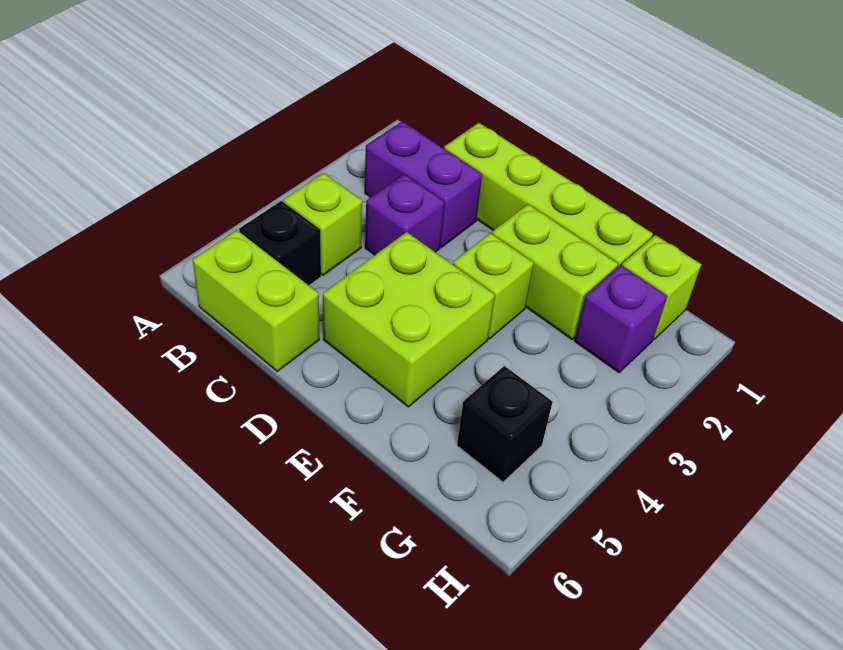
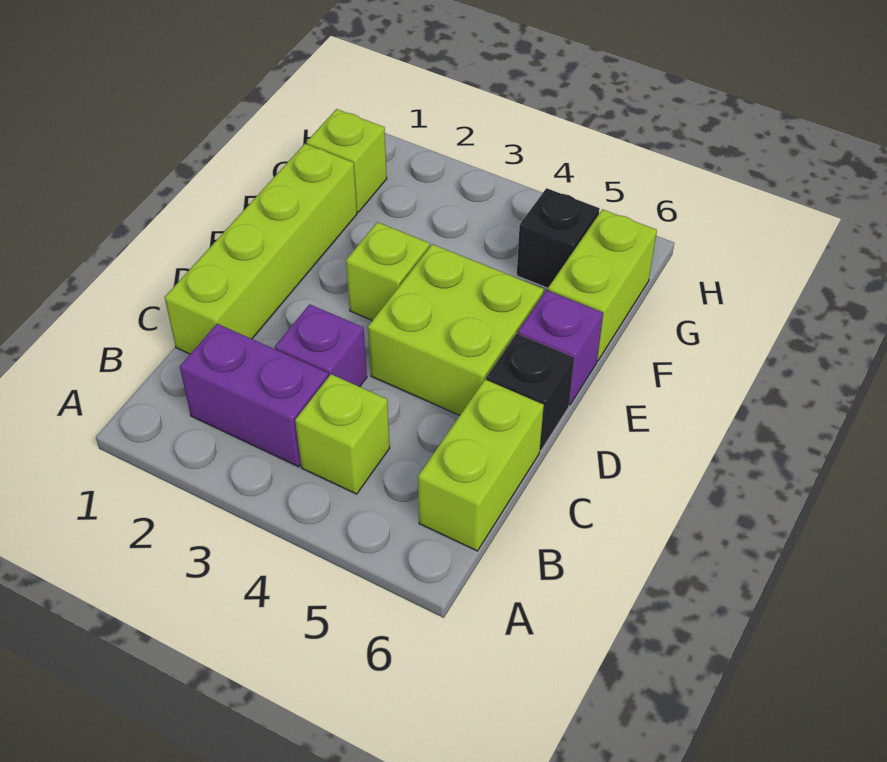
purple 1x2 brick [365,121,482,247] -> purple 1x2 brick turned to [180,324,328,467]
black 1x1 brick [239,201,321,285] -> black 1x1 brick moved to [486,334,574,451]
lime 1x2 brick [492,204,618,339] -> lime 1x2 brick moved to [548,209,657,361]
purple 1x1 brick [574,265,667,373] -> purple 1x1 brick moved to [518,290,603,405]

